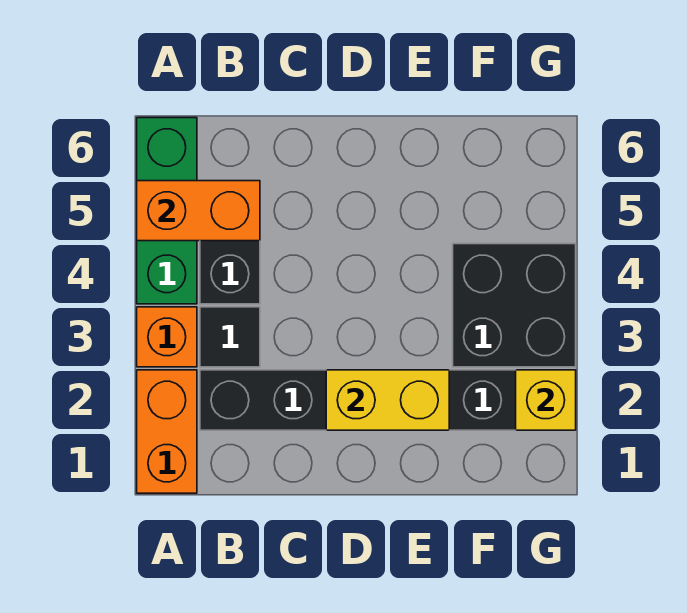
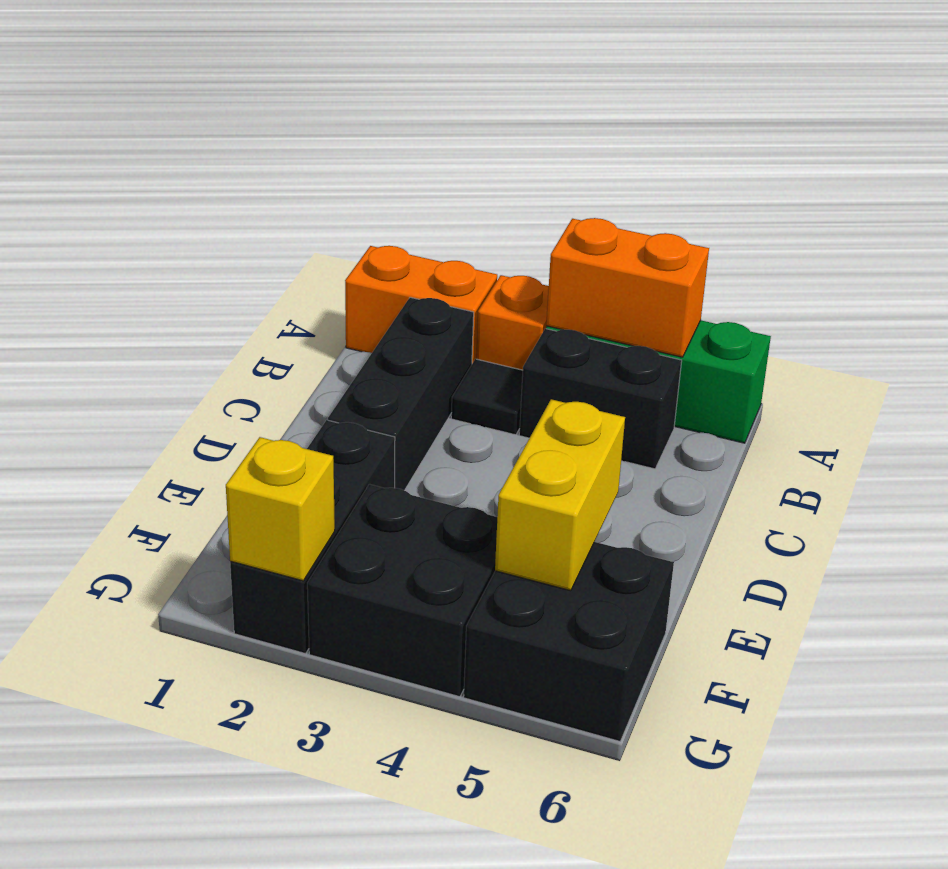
orange 1x2 brick [137,181,260,241] -> orange 1x2 brick turned to [546,218,709,357]
yellow 1x2 brick [326,370,449,430] -> yellow 1x2 brick moved to [495,399,625,591]
none -> black 2x2 brick [464,542,674,741]

